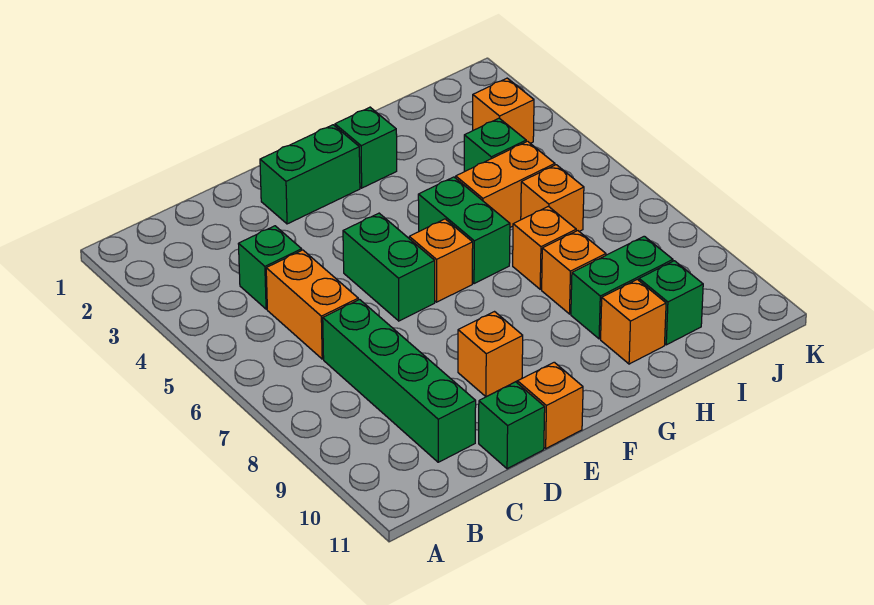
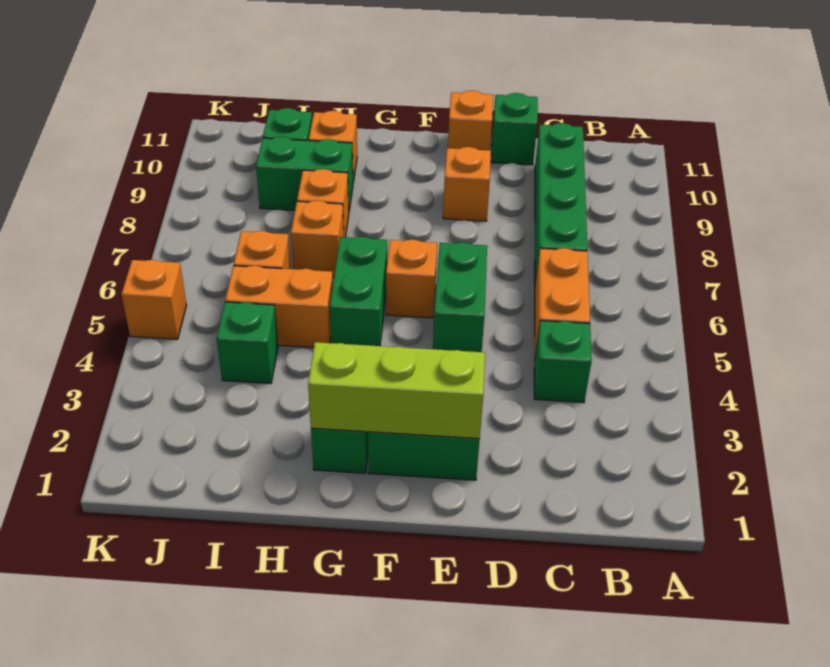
none -> lime 1x3 brick [308,342,485,439]
orange 1x1 brick [473,78,534,143] -> orange 1x1 brick moved to [121,260,187,339]

